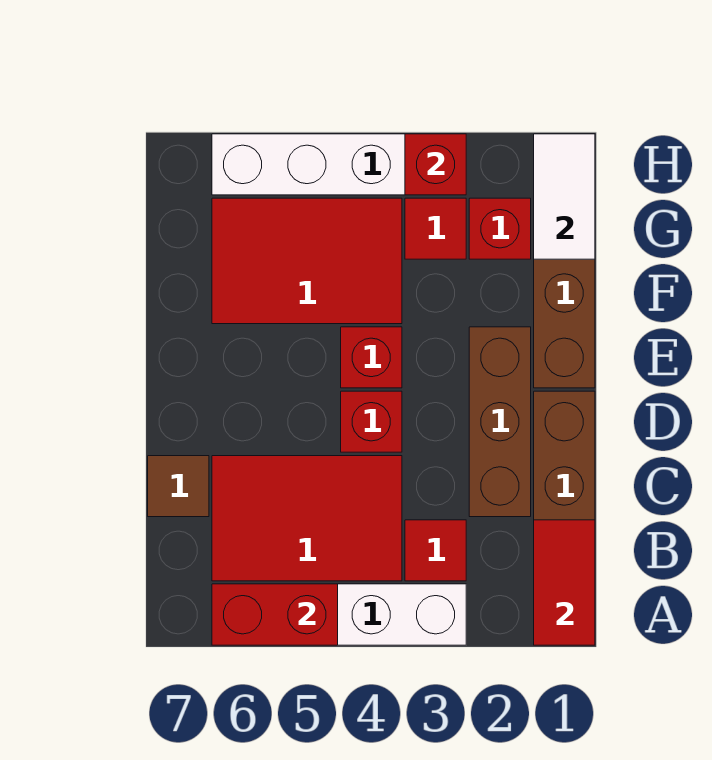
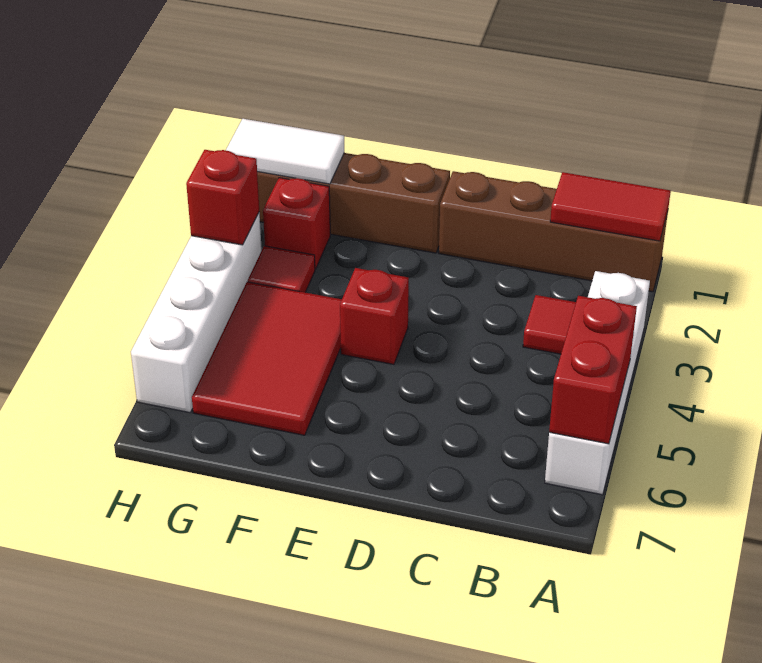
red 2x3 tile [212,456,402,581] -> none
brown 1x3 brick [469,327,531,517] -> none
brown 1x1 tile [148,456,209,517] -> none
red 1x1 brick [341,391,402,452] -> none

